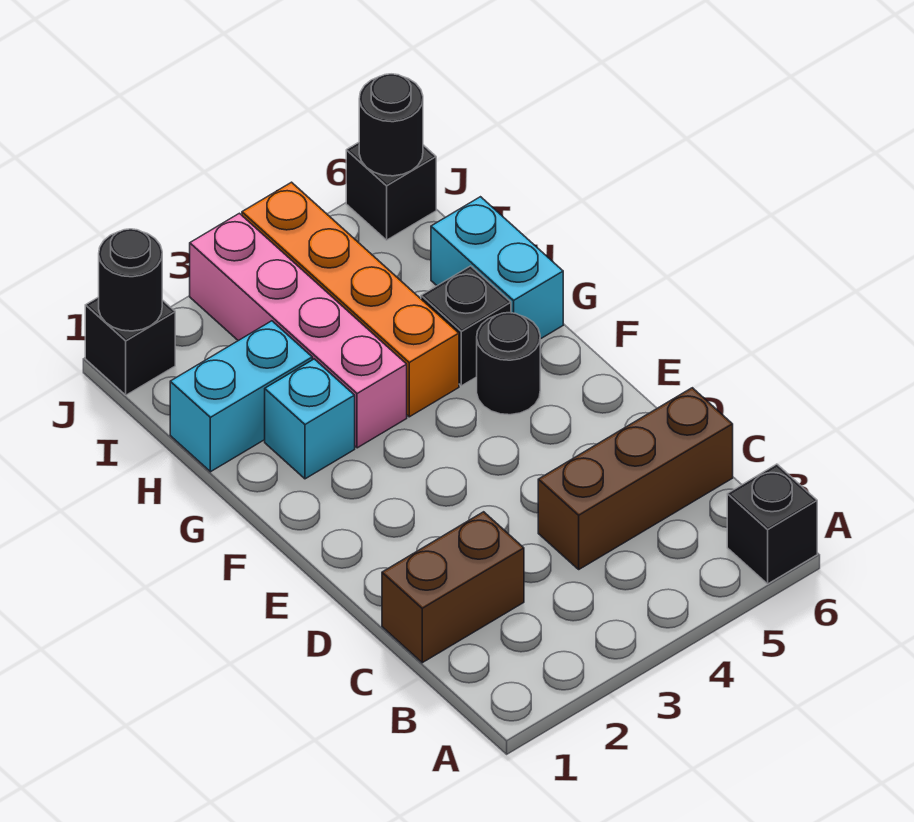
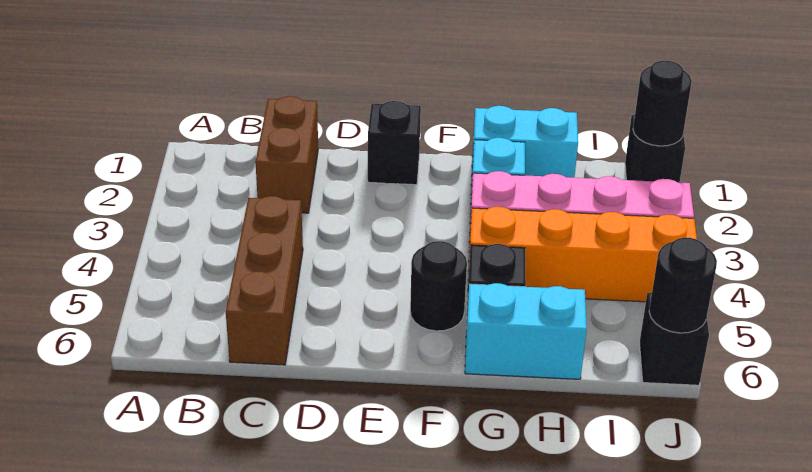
black 1x1 brick [727,464,817,584] -> black 1x1 brick moved to [368,101,421,185]
cyan 1x2 brick [170,321,312,472] -> cyan 1x2 brick turned to [472,106,578,178]

